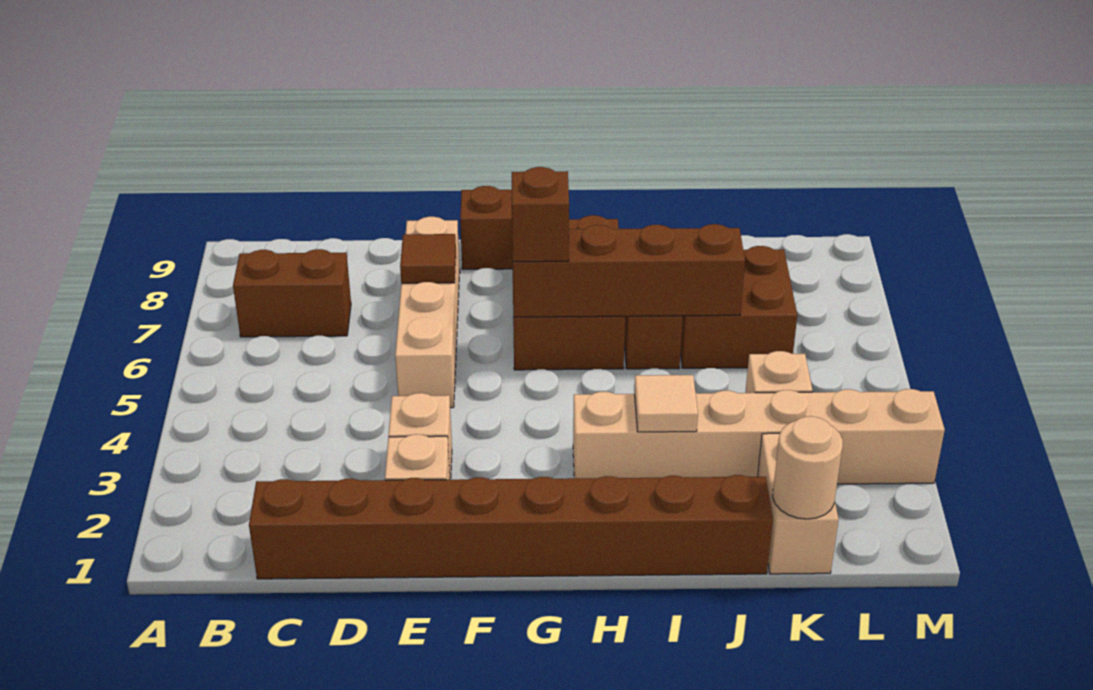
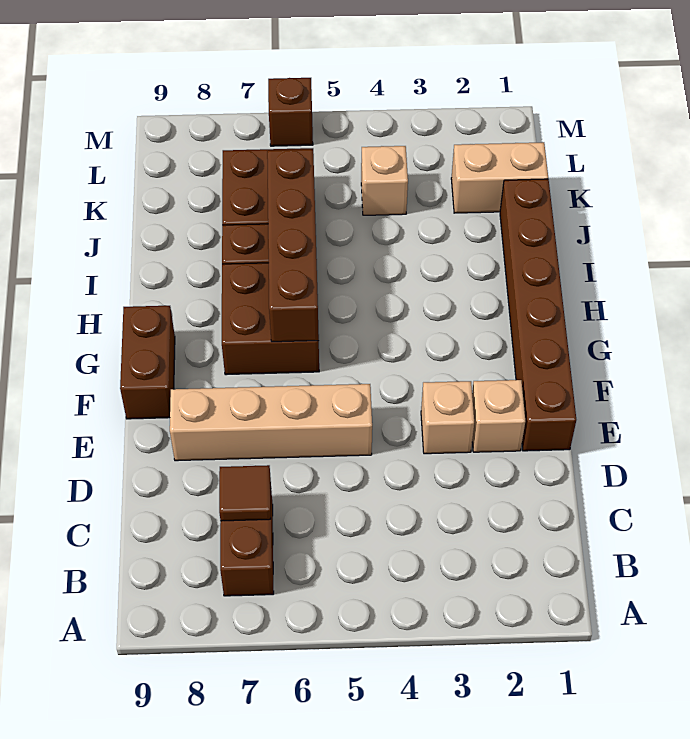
brown 1x8 brick [249,475,773,579] -> brown 1x6 brick [500,179,576,451]
brown 1x1 tile [400,234,456,283] -> brown 1x1 tile moved to [219,465,271,521]
brown 2x3 brick [513,215,625,370] -> brown 2x2 brick [222,263,319,375]
brown 1x1 brick [512,167,569,262] -> brown 1x1 brick moved to [268,78,313,146]
tan 1x6 brick [573,389,945,484] -> none
tan 1x1 tile [634,375,698,432] -> none
tan 1x1 round brick [773,416,843,519] -> none

